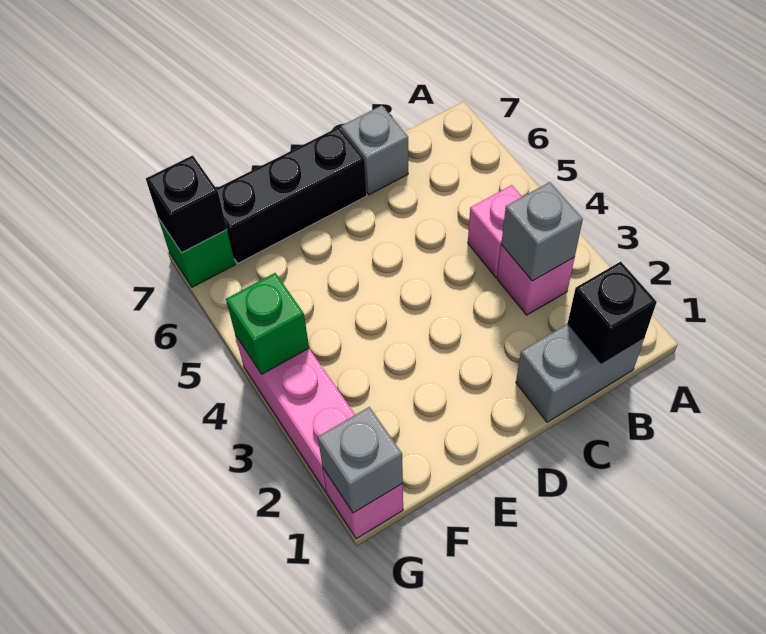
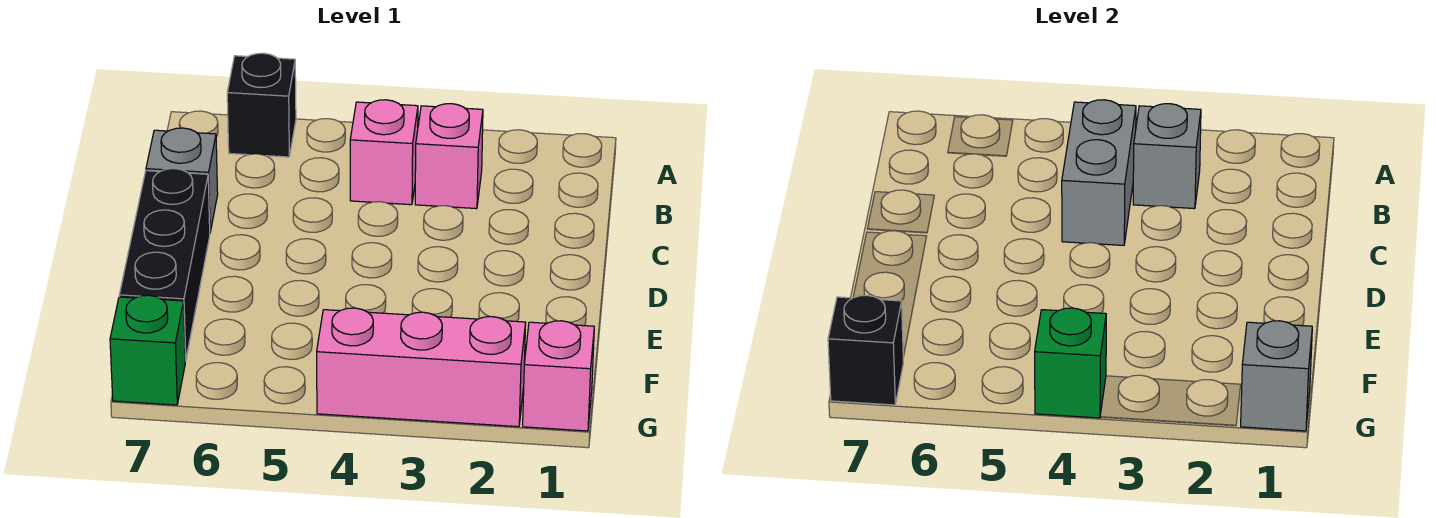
grey 1x2 brick [516,324,644,422] -> grey 1x2 brick moved to [1062,100,1136,245]
black 1x1 brick [567,262,657,363] -> black 1x1 brick moved to [227,53,296,157]

